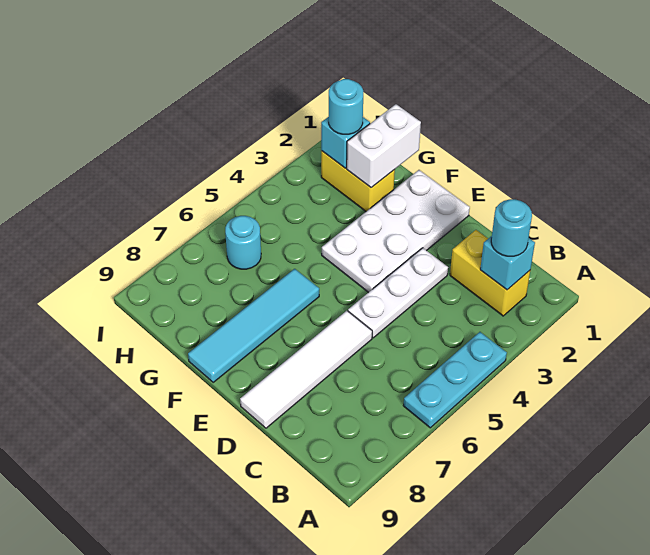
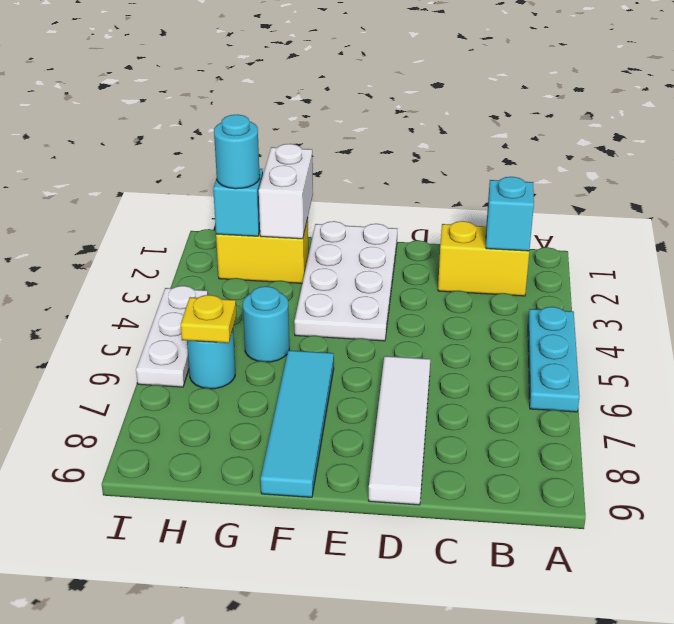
cyan 1x1 round brick [491,199,532,256] -> cyan 1x1 round brick moved to [243,286,289,362]
white 1x3 plate [348,248,448,338] -> white 1x3 plate moved to [136,286,208,387]
none -> yellow 1x1 plate [181,295,237,343]

